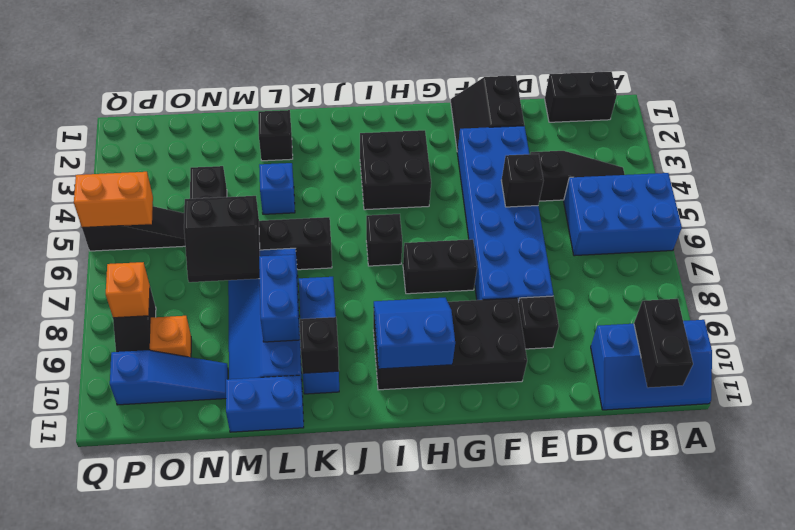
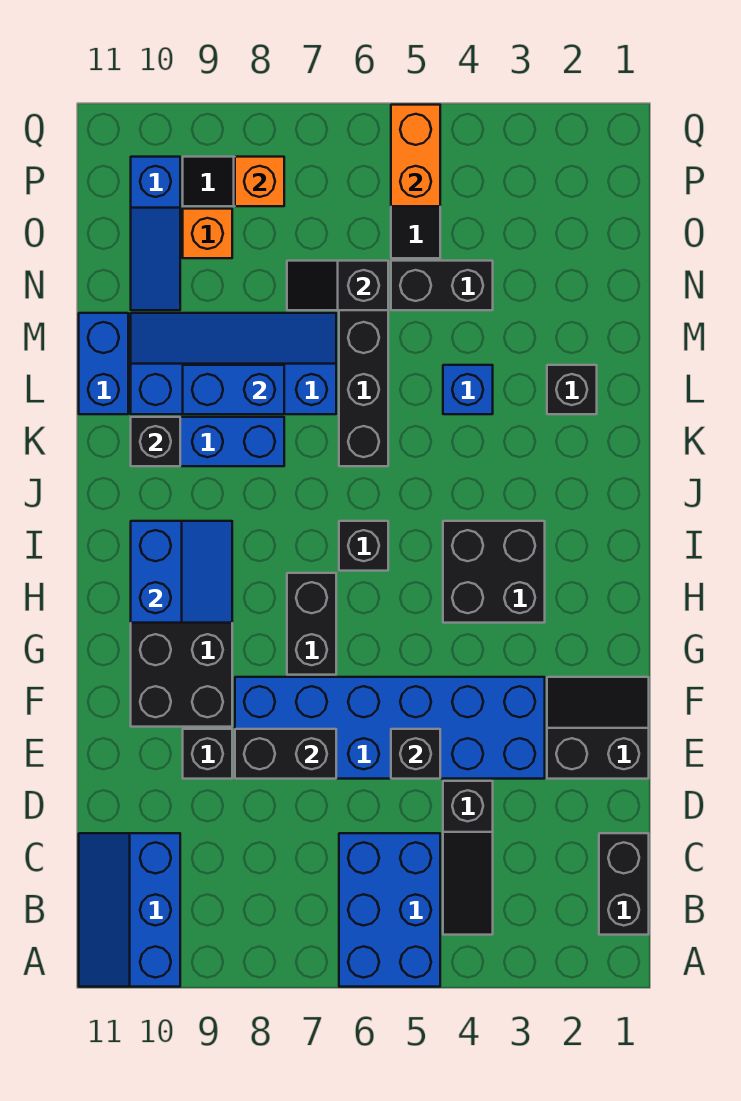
black 1x2 brick [634,299,693,388] -> black 1x2 brick moved to [235,729,336,779]
black 2x2 slope [184,196,260,282] -> black 1x2 slope [287,261,388,310]

